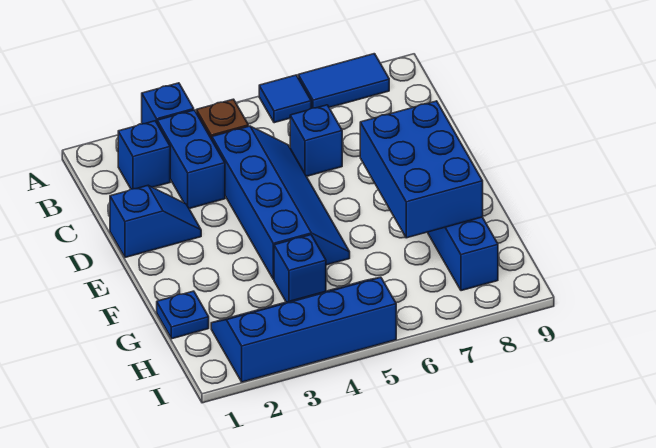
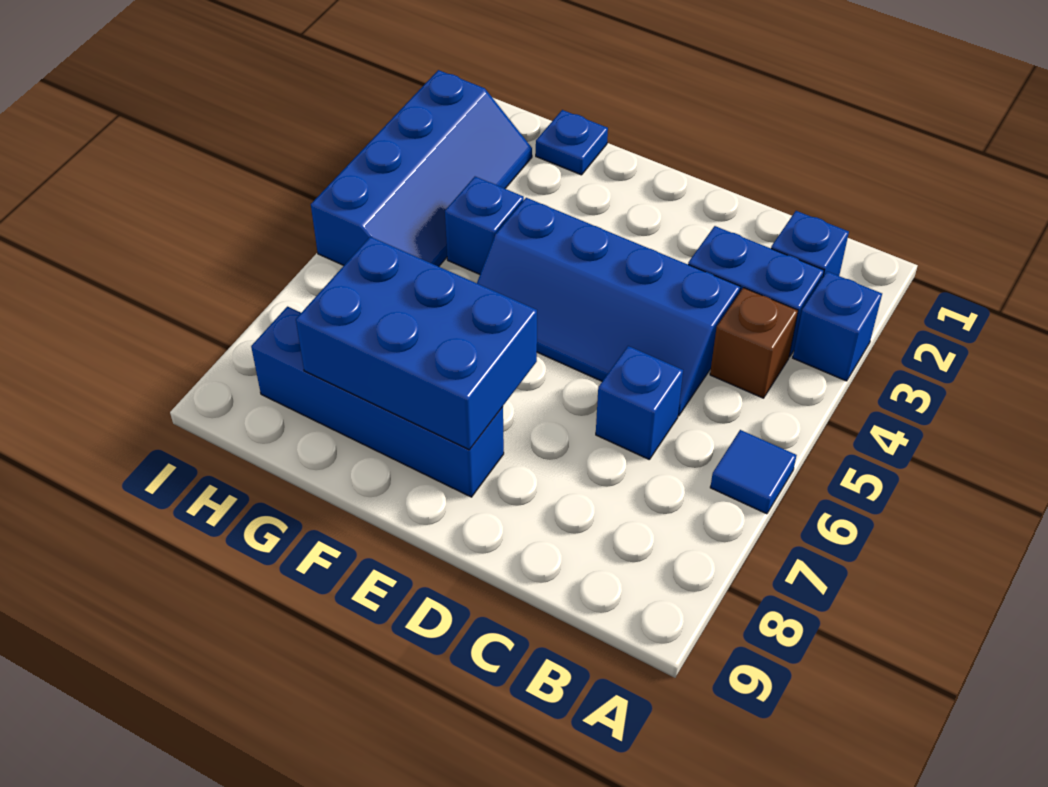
blue 1x2 tile [298,54,389,108] -> none
blue 1x2 slope [110,186,201,257] -> none

